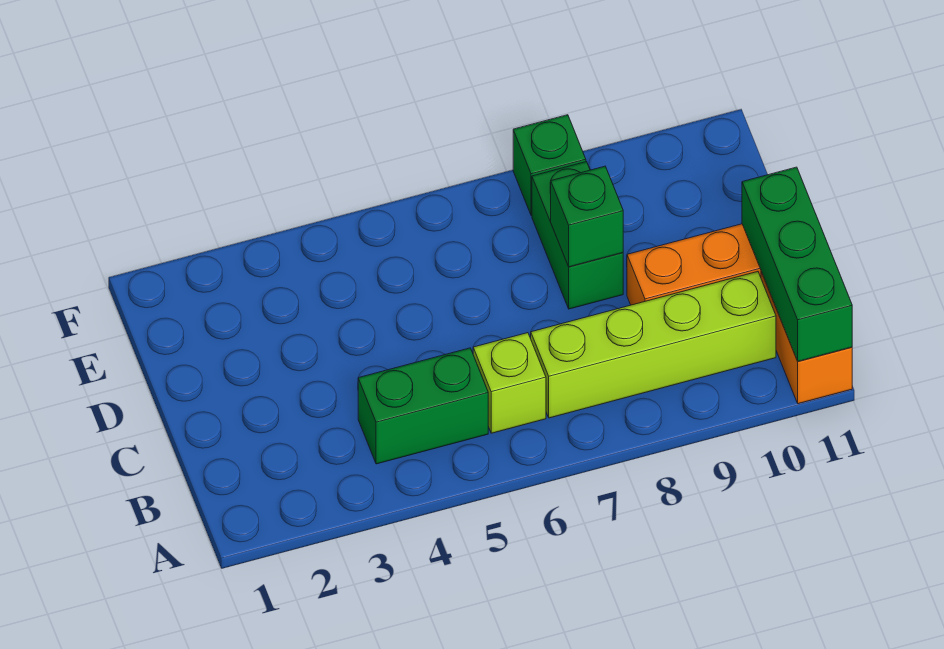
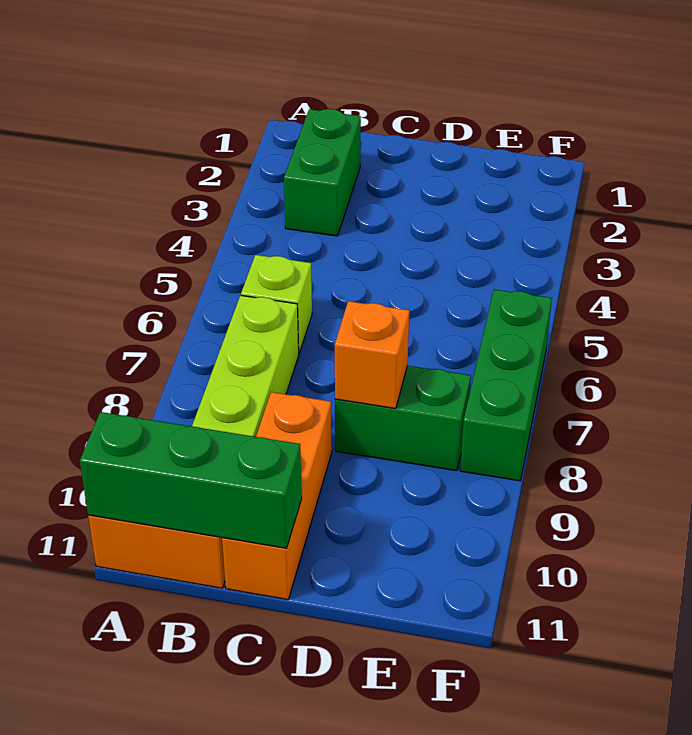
green 1x2 brick [358,348,488,464] -> green 1x2 brick moved to [284,109,361,236]
green 1x1 brick [551,166,623,267] -> orange 1x1 brick [335,301,409,409]
green 1x1 brick [513,115,586,215] -> green 1x3 brick [460,290,552,481]

